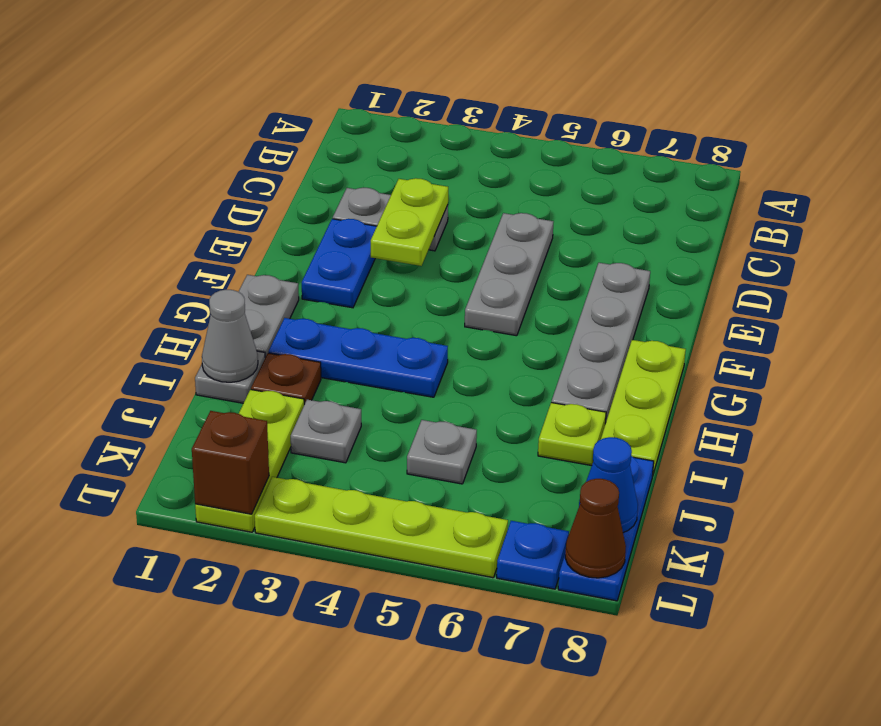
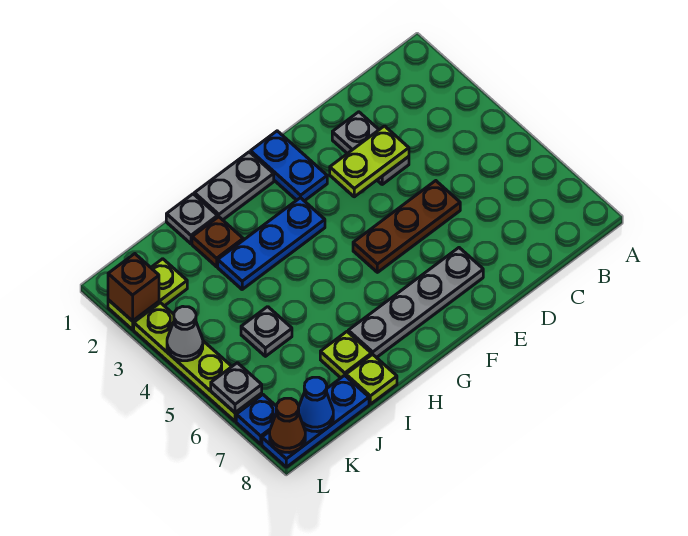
grey 1x3 plate [465,213,553,336] -> brown 1x3 plate [353,181,460,272]
blue 1x2 plate [302,219,377,308] -> blue 1x2 plate turned to [251,131,327,201]
lime 1x3 plate [601,340,686,476] -> lime 1x1 plate [346,354,397,404]
blue 1x3 plate [268,318,448,397] -> blue 1x3 plate turned to [218,198,325,289]
grey 1x1 cone [202,290,258,382] -> grey 1x1 cone moved to [167,306,203,361]
lime 1x3 plate [195,389,304,532] -> lime 1x2 plate [108,259,187,330]
grey 1x1 plate [291,400,361,463] -> grey 1x1 plate moved to [211,363,262,413]

